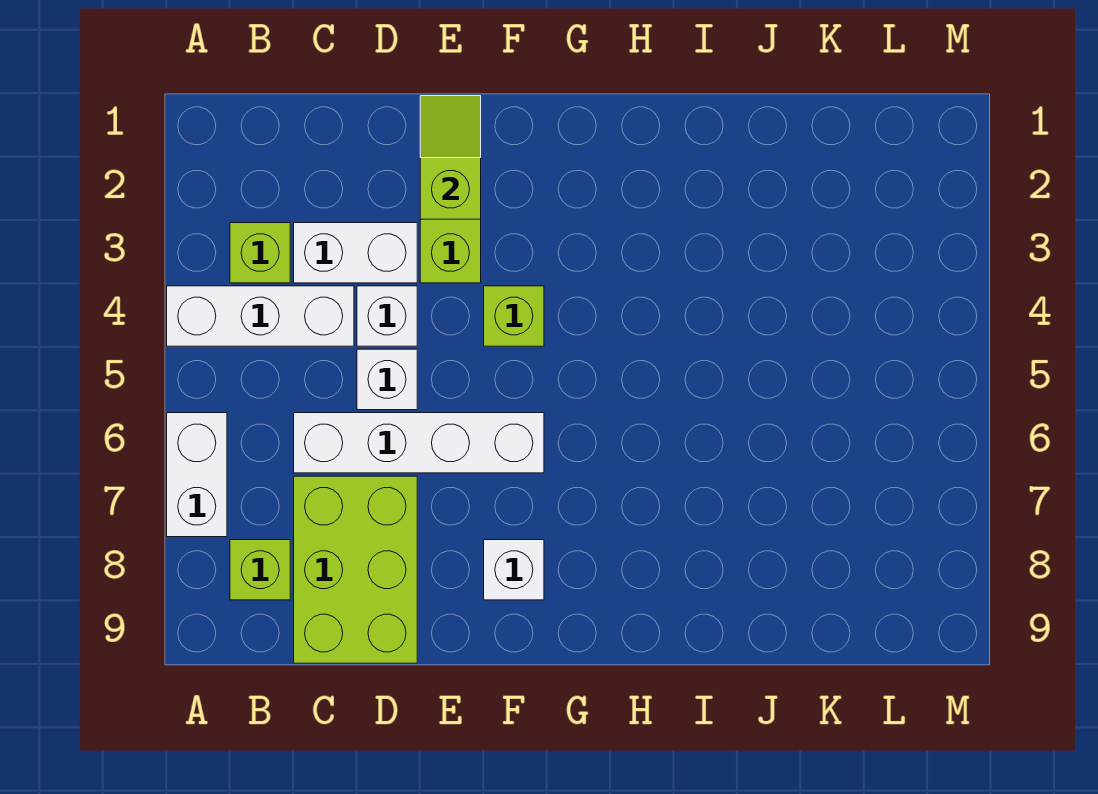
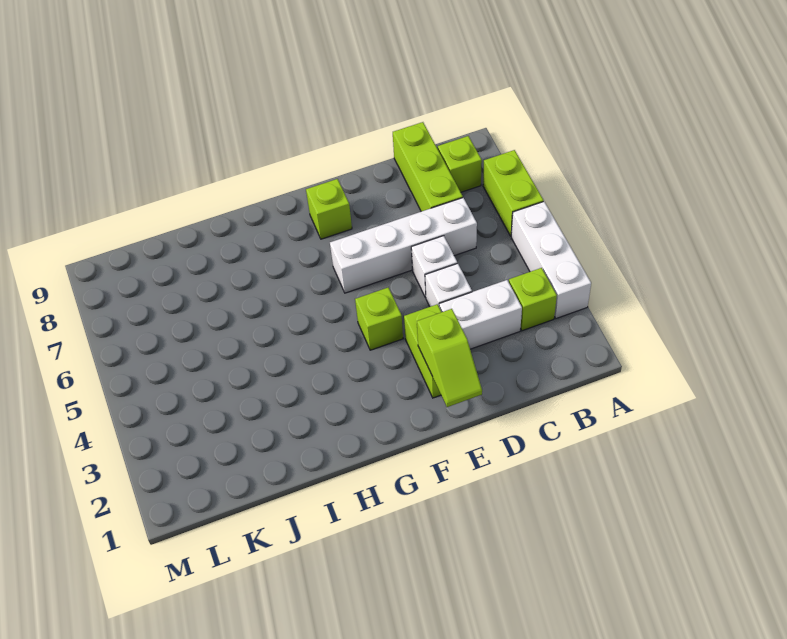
white 1x3 brick [167,286,354,346] -> white 1x3 brick turned to [511,202,591,319]
white 1x2 brick [167,413,227,537] -> lime 1x2 brick [483,150,544,236]
lime 2x3 brick [294,476,417,663] -> lime 1x3 brick [393,122,463,212]
white 1x1 brick [484,540,544,600] -> lime 1x1 brick [306,179,352,239]

